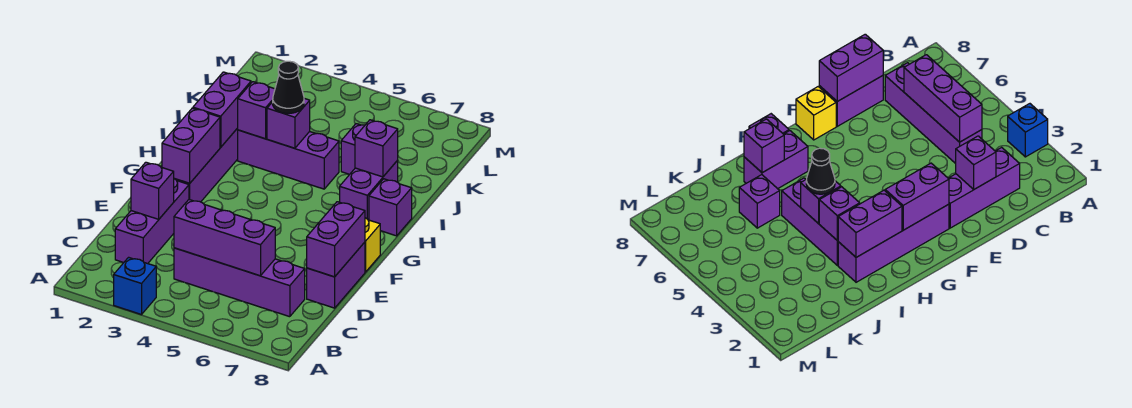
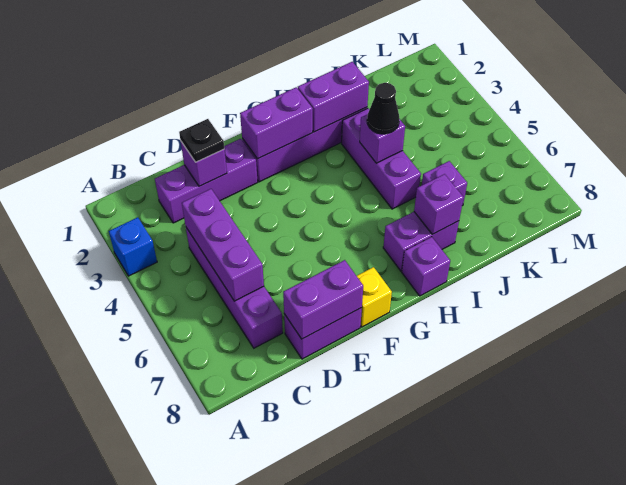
none -> black 1x1 plate [179,119,224,162]
purple 1x1 brick [238,82,275,139] -> none

